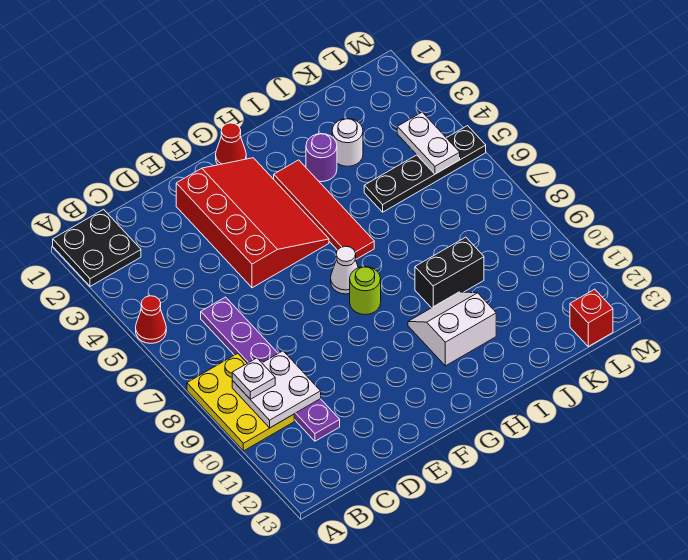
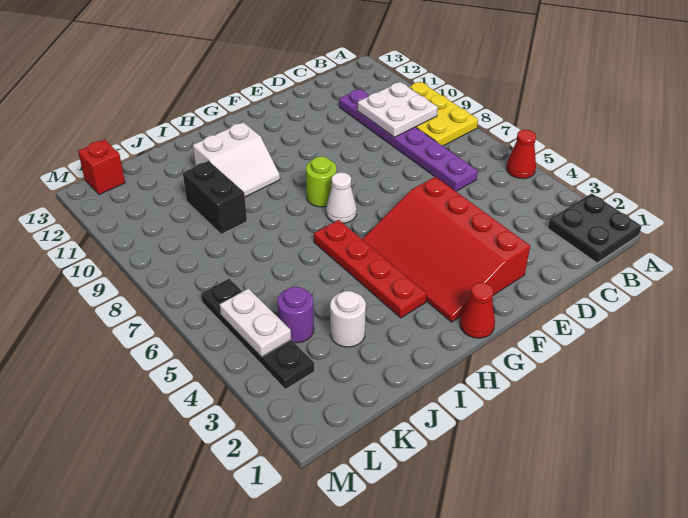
white 1x1 plate [232,358,275,399] -> none
red 1x4 tile [274,160,374,260] -> red 1x4 plate [314,220,427,318]
purple 1x1 round brick [306,134,337,182] -> purple 1x1 round brick moved to [278,287,314,343]
black 1x2 brick [415,237,484,308] -> black 1x2 brick turned to [183,161,247,234]
black 1x4 plate [364,126,486,212] -> black 1x4 plate turned to [201,279,314,389]

